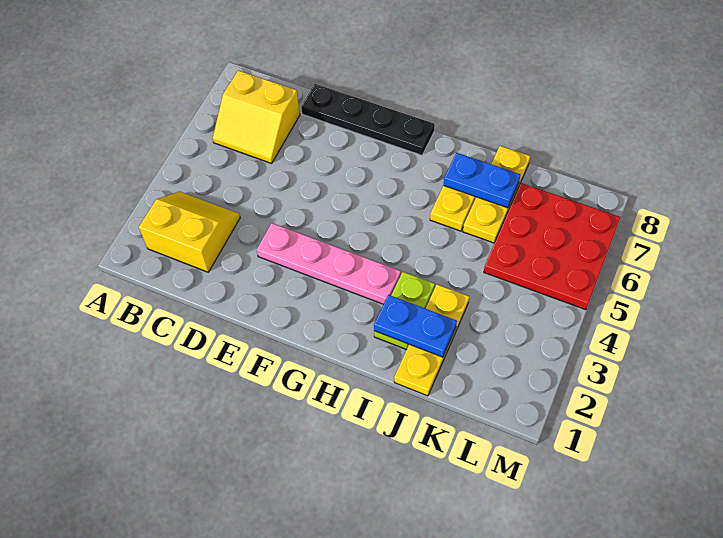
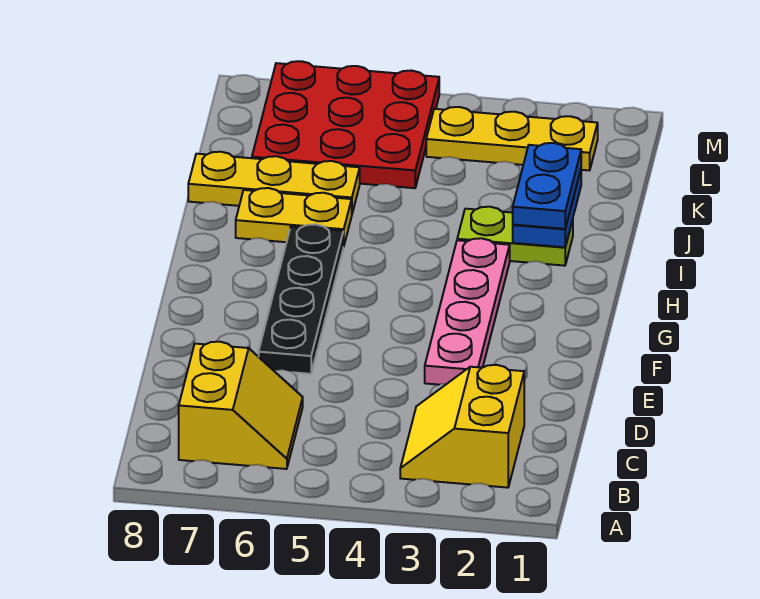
black 1x4 plate [301,84,435,155] -> black 1x4 plate moved to [259,224,343,374]
blue 1x2 plate [444,153,520,208] -> blue 1x2 plate moved to [512,143,581,229]
yellow 1x3 plate [394,284,469,396] -> yellow 1x3 plate moved to [426,107,598,170]

